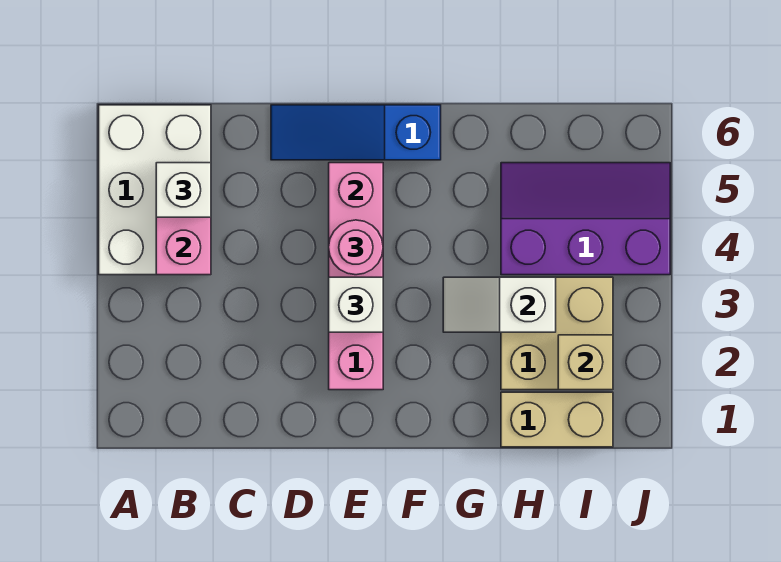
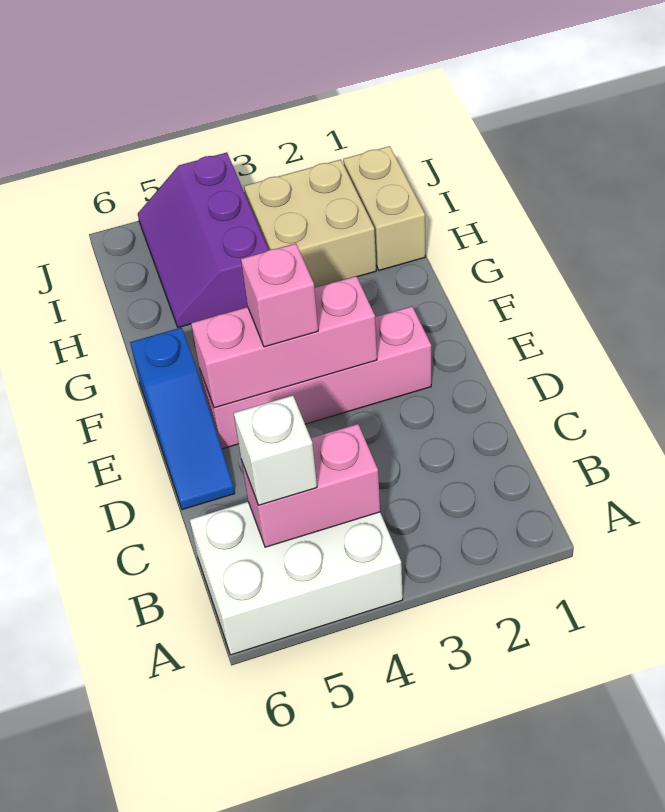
white 1x1 brick [329,277,383,332] -> none
pink 1x1 round brick [329,220,383,275] -> pink 1x1 brick [241,244,318,347]
white 1x2 slope [443,277,556,332] -> none
tan 1x1 brick [558,335,613,390] -> none

